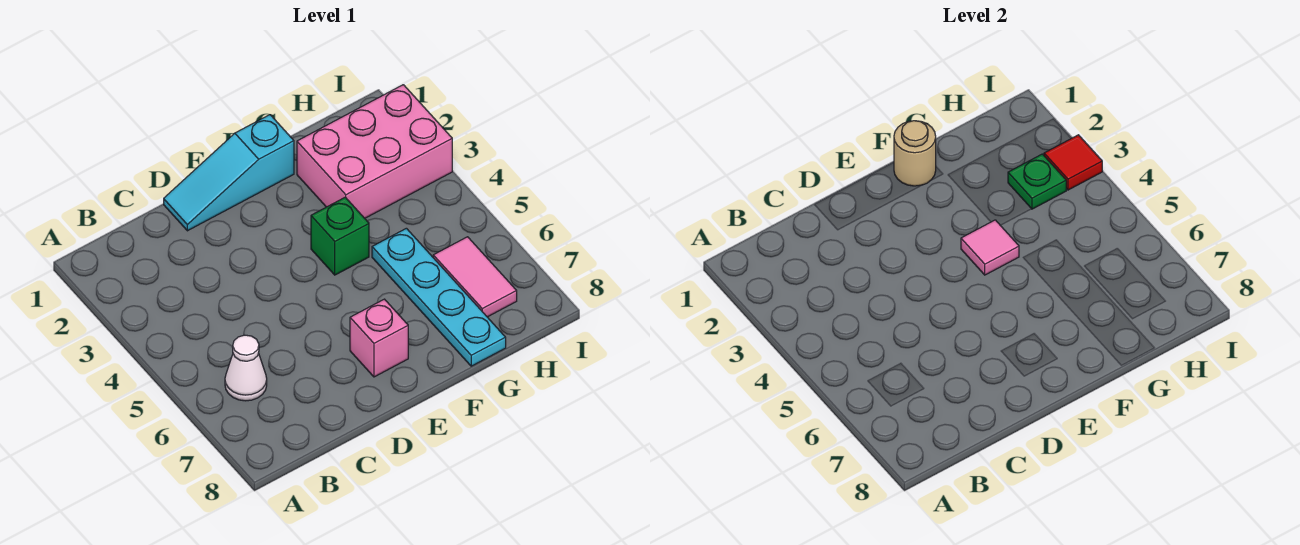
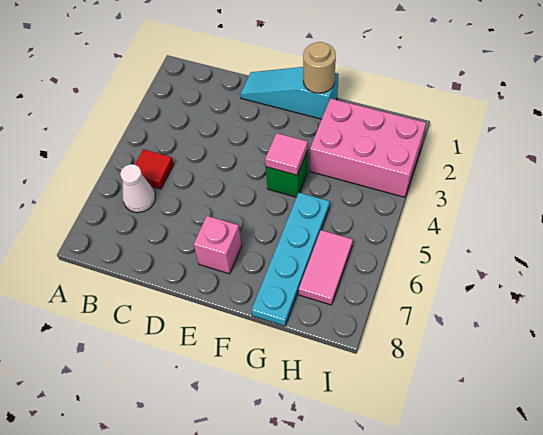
green 1x1 plate [1008,154,1066,209] -> none
red 1x1 tile [1044,135,1102,190] -> red 1x1 tile moved to [135,149,174,189]

